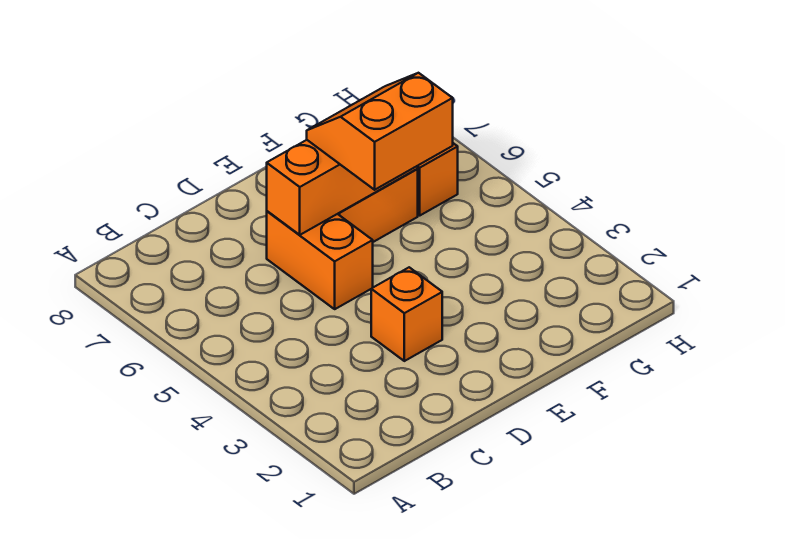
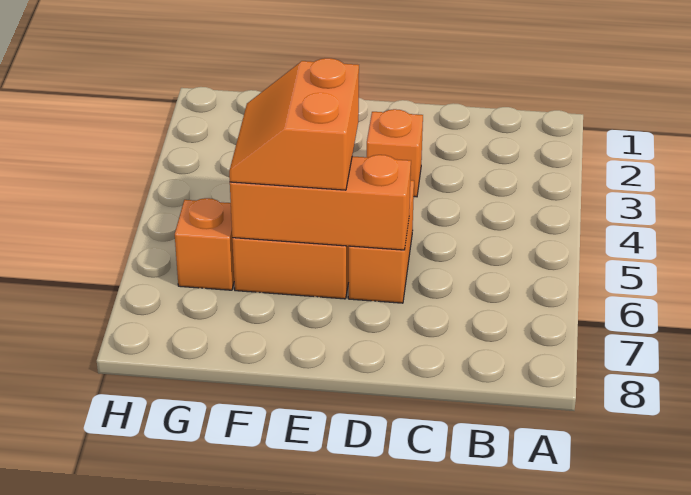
orange 2x2 slope [307,73,453,190] -> orange 2x2 slope turned to [229,58,359,190]

